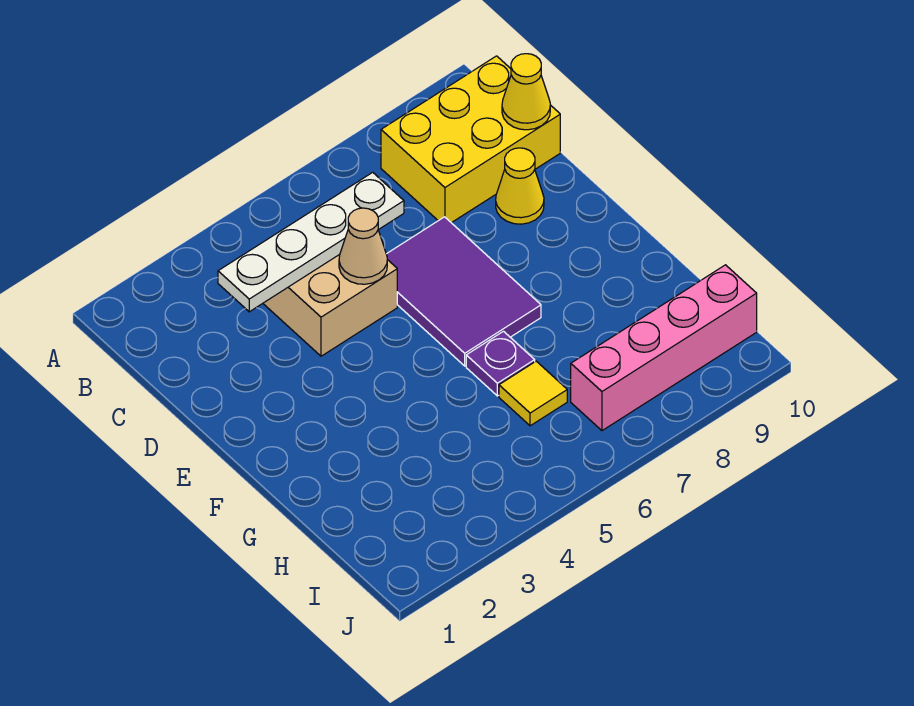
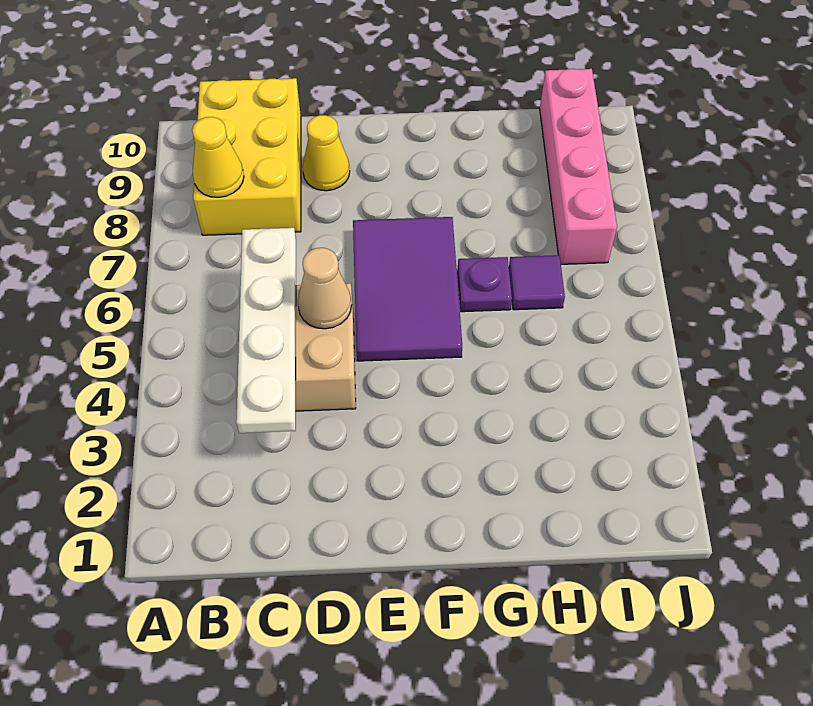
yellow 1x1 cone [502,54,550,130] -> yellow 1x1 cone moved to [192,117,244,197]
purple 2x3 tile [386,217,541,366] -> purple 2x3 tile turned to [353,217,462,361]
yellow 1x1 tile [499,361,567,426] -> purple 1x1 tile [509,255,565,310]

